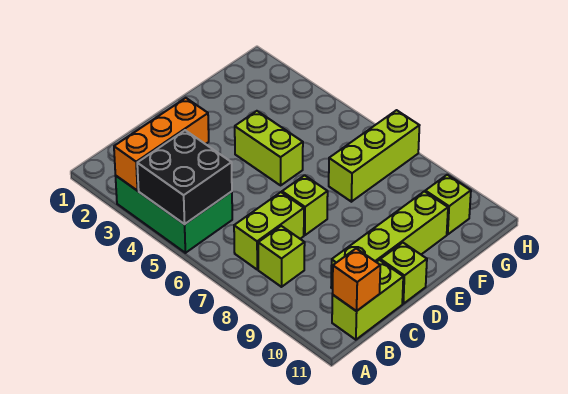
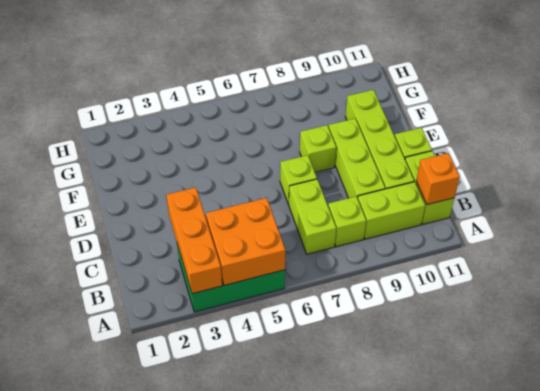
black 2x2 brick [137,130,232,224] -> orange 2x2 brick [206,198,285,285]
lime 1x2 brick [235,111,303,185] -> lime 1x2 brick moved to [358,182,425,239]
lime 1x3 brick [329,110,420,202] -> lime 1x3 brick moved to [329,119,385,198]
lime 1x1 brick [425,175,471,234] -> lime 1x1 brick moved to [300,125,336,172]

